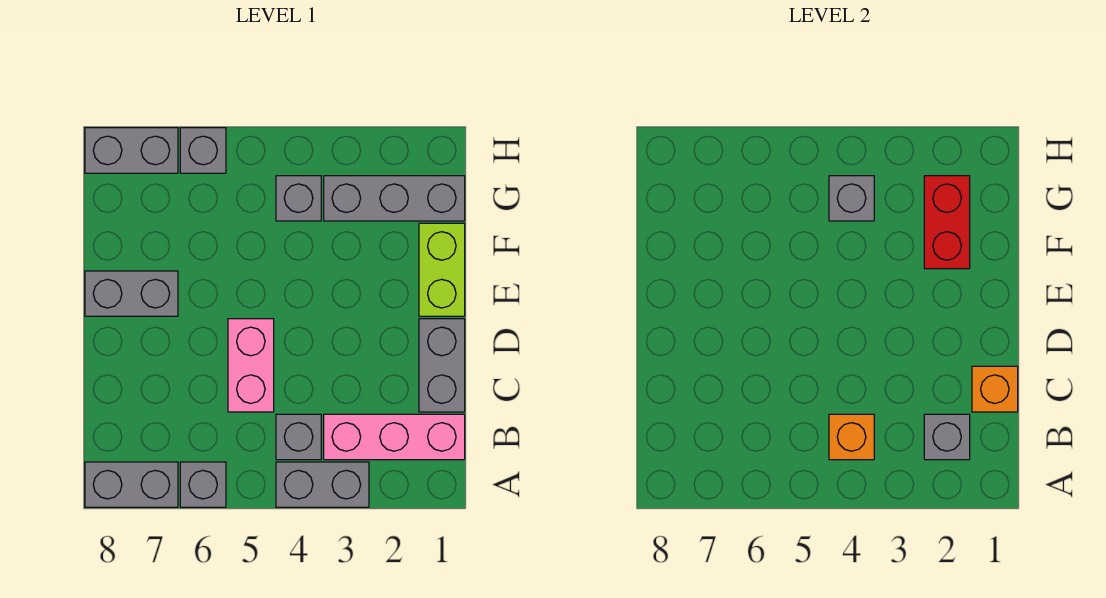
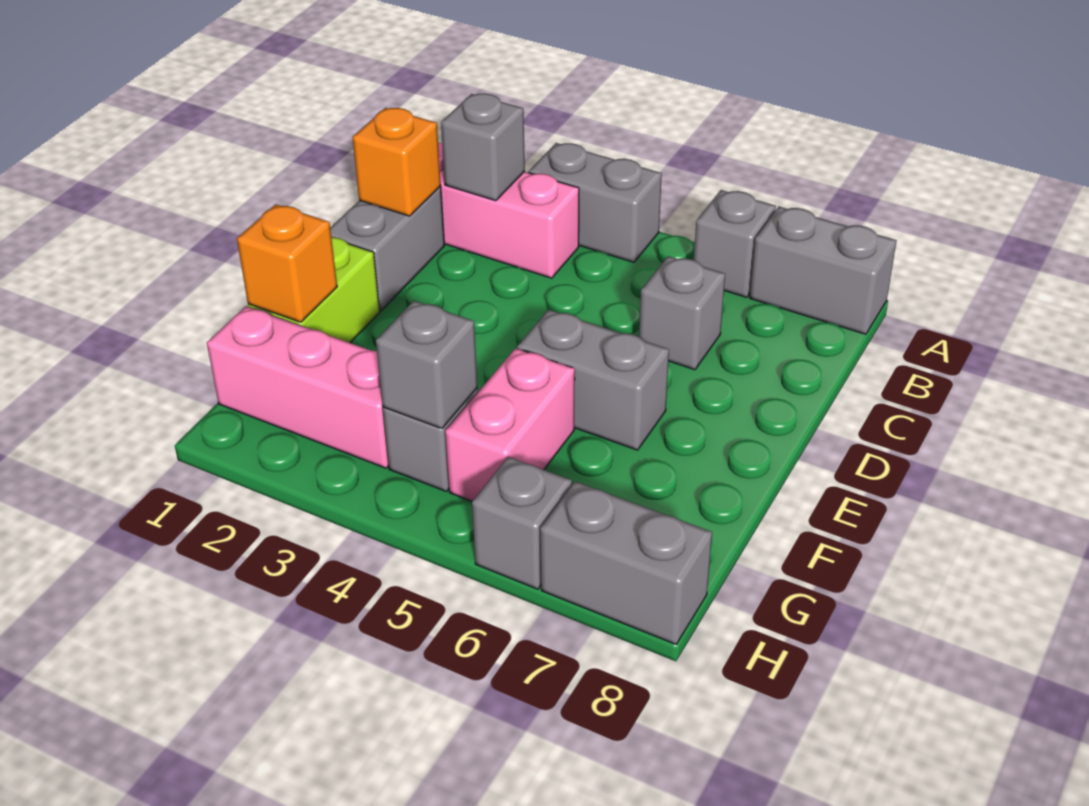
grey 1x1 brick [276,414,321,460] -> grey 1x1 brick moved to [639,256,725,370]
orange 1x1 brick [829,414,874,460] -> orange 1x1 brick moved to [237,204,337,322]
pink 1x2 brick [228,319,274,412] -> pink 1x2 brick moved to [445,348,575,501]
grey 1x2 brick [85,271,178,316] -> grey 1x2 brick moved to [517,310,669,450]
red 1x2 brick [924,176,970,269] -> none
grey 1x3 brick [324,176,465,221] -> pink 1x3 brick [207,306,389,468]

